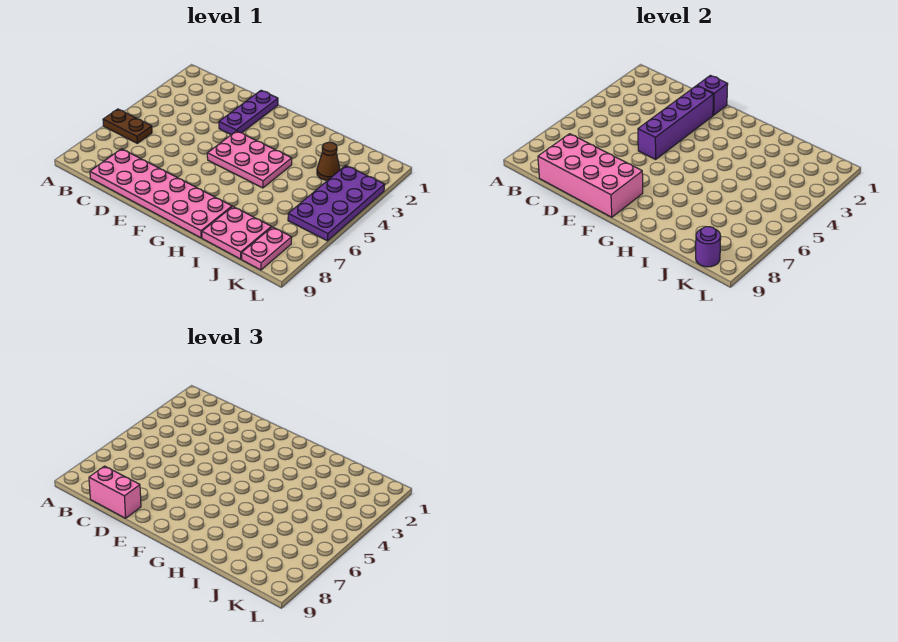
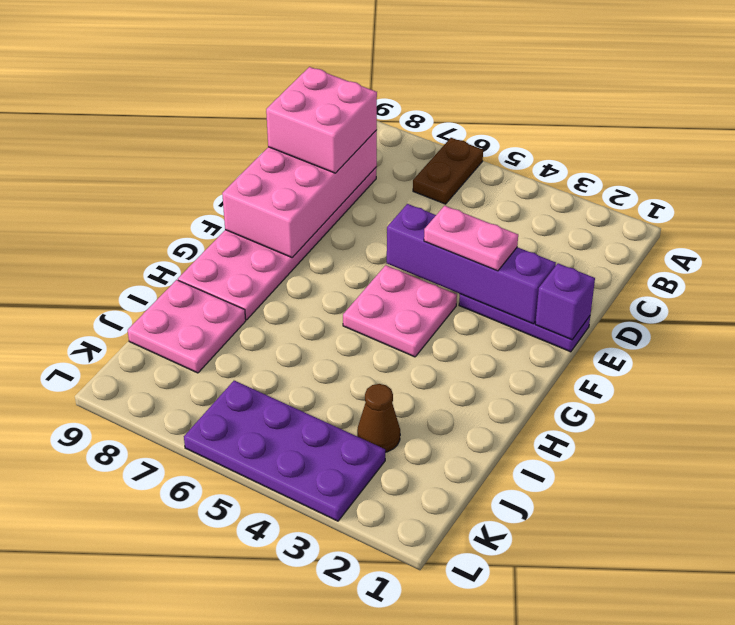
pink 1x2 brick [89,466,141,518] -> pink 2x2 brick [266,67,377,173]
pink 2x3 plate [207,131,292,188] -> pink 2x2 plate [343,265,457,357]
pink 1x2 plate [242,227,292,270] -> pink 1x2 plate moved to [424,206,518,271]
purple 1x1 round brick [696,227,721,267] -> none

